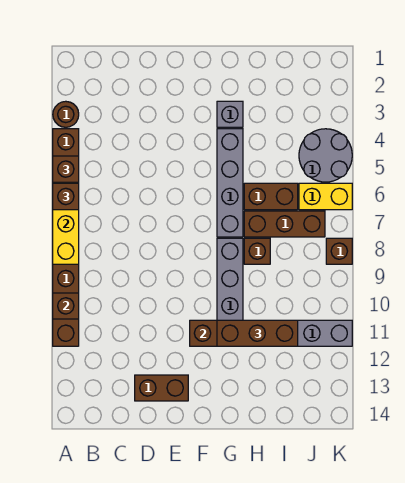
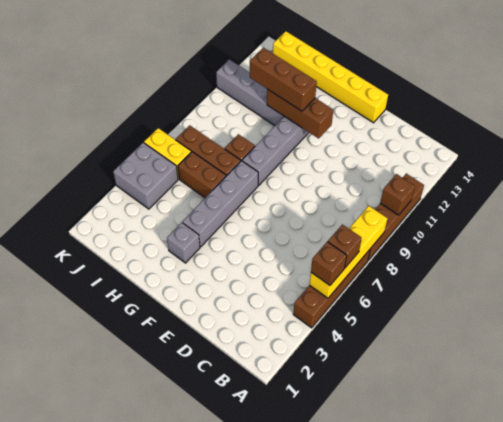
brown 1x1 round brick [53,101,79,127] -> none
brown 1x2 brick [135,375,188,401] -> none
none -> yellow 1x6 brick [273,31,388,123]
grey 2x2 round brick [299,129,352,182] -> grey 2x2 brick [113,143,178,209]
brown 1x1 brick [326,238,352,264] -> none

